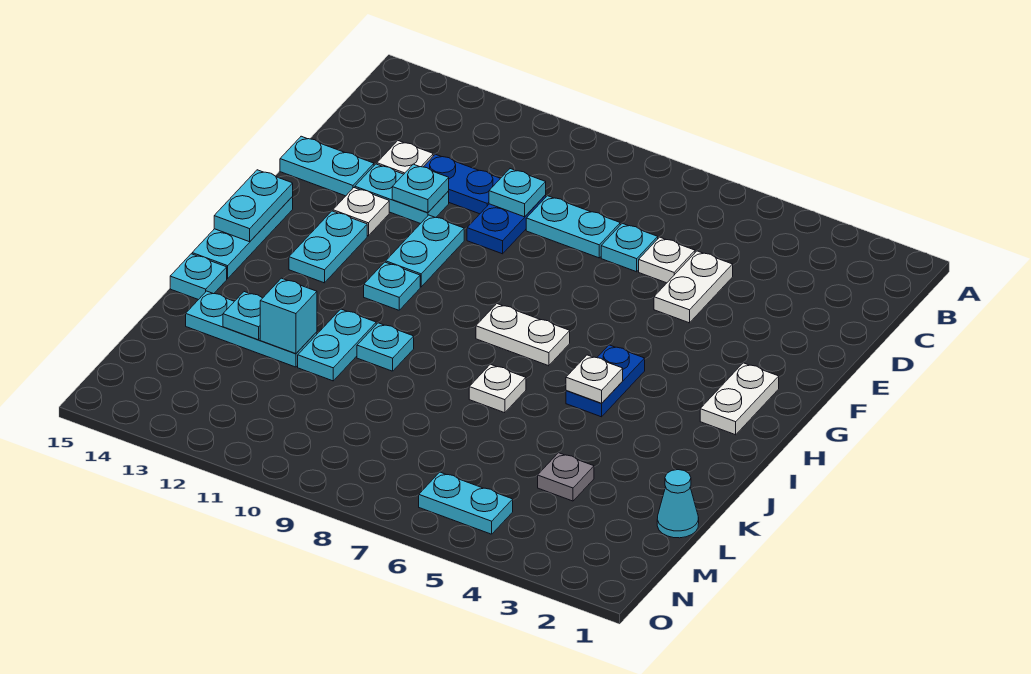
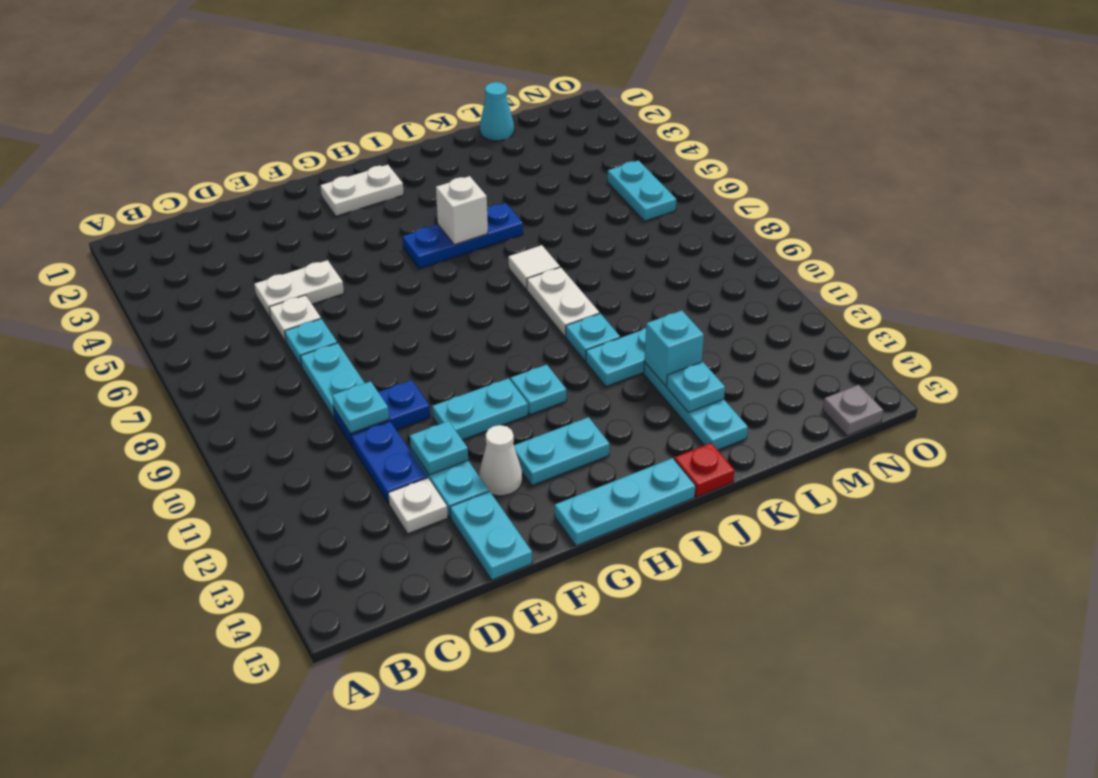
white 1x1 plate [333,188,389,236] -> white 1x1 cone [479,425,522,496]
cyan 1x2 plate [214,170,293,242] -> none
blue 1x2 plate [566,345,645,417] -> blue 1x3 plate [402,203,523,269]
white 1x2 plate [476,304,570,366] -> white 1x2 plate moved to [527,267,599,336]
white 1x1 plate [566,355,623,403] -> white 1x1 brick [436,176,488,245]
white 1x1 plate [469,364,526,413] -> white 1x1 tile [508,245,560,289]
cyan 1x1 plate [170,254,227,300] -> red 1x1 plate [674,443,734,497]
grey 1x1 plate [538,453,594,501] -> grey 1x1 plate moved to [823,385,883,436]

